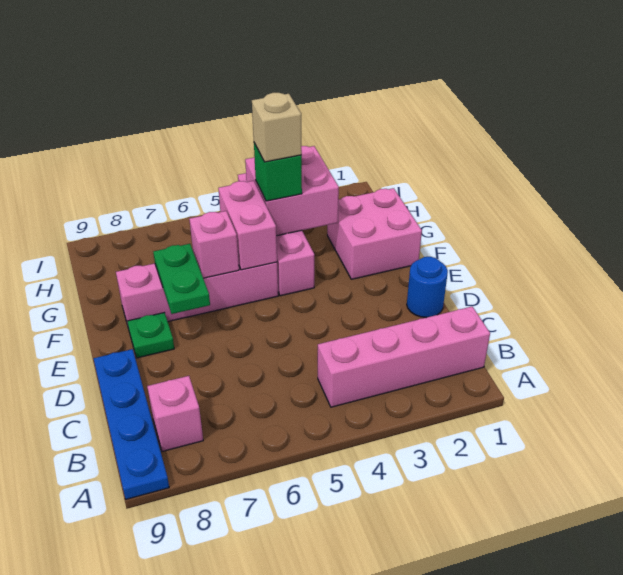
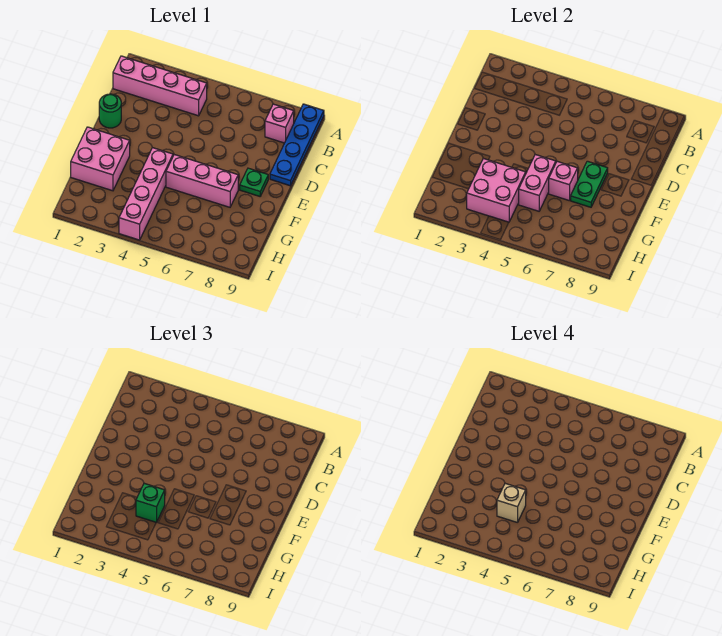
blue 1x1 round brick [407,257,448,318] -> green 1x1 round brick [99,94,121,128]
pink 1x4 brick [116,262,278,325] -> pink 1x3 brick [166,155,238,207]

